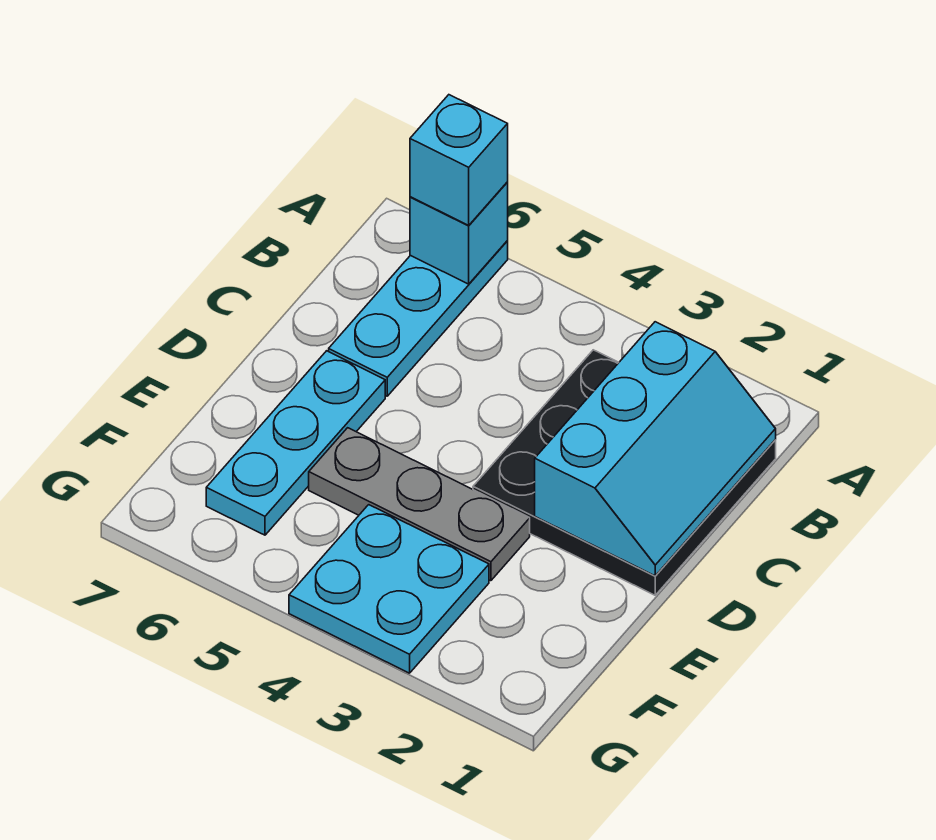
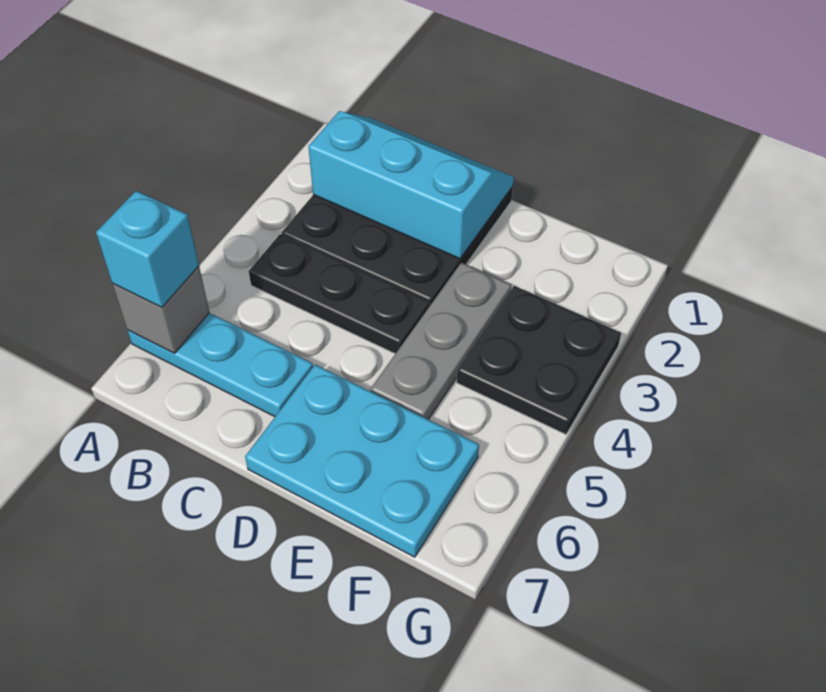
cyan 1x1 brick [410,182,508,284] -> grey 1x1 brick [113,266,210,353]
none -> black 1x3 plate [249,234,429,354]
cyan 1x3 plate [206,351,385,535] -> cyan 2x3 plate [245,365,479,557]
cyan 2x2 plate [289,505,489,673] -> black 2x2 plate [457,286,621,434]

